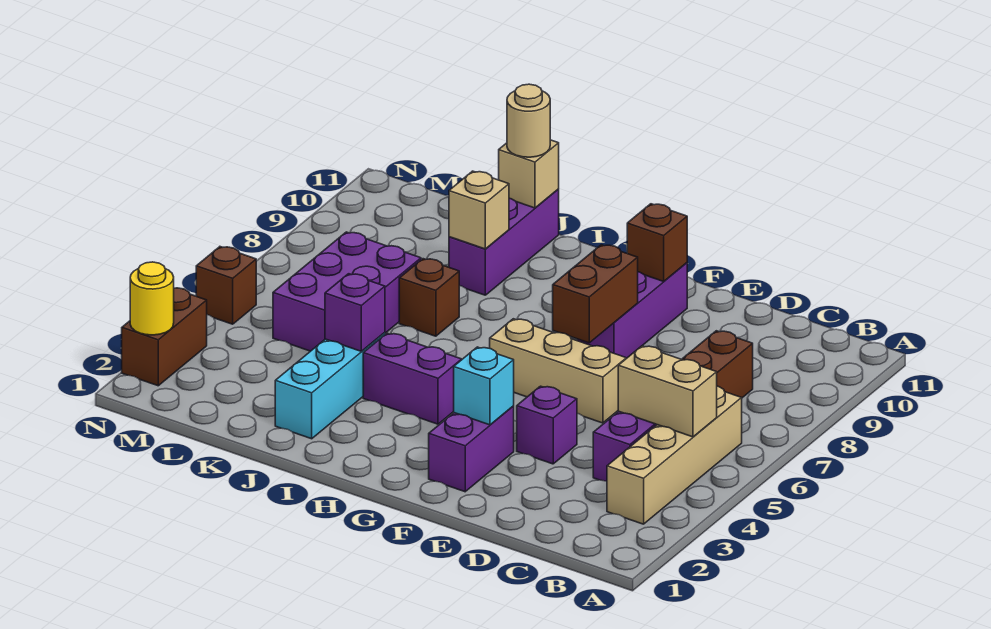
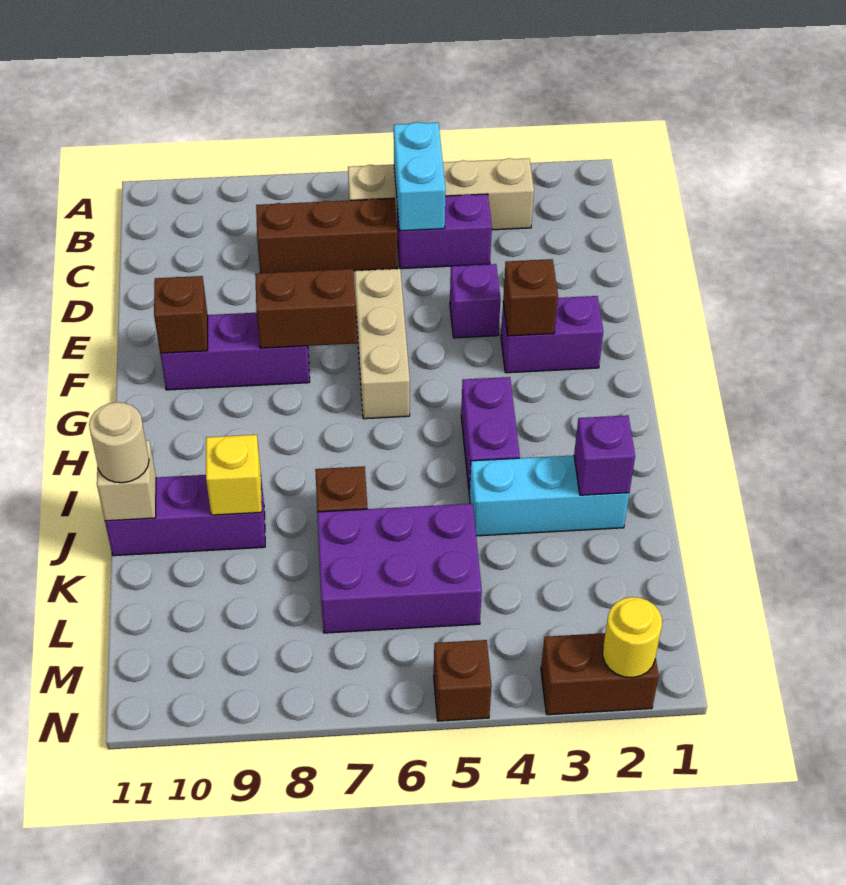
tan 1x2 brick [618,346,717,437] -> cyan 1x2 brick [394,122,446,231]
cyan 1x1 brick [454,347,514,425] -> brown 1x1 brick [503,259,558,336]
purple 1x1 brick [325,274,385,351] -> purple 1x1 brick moved to [574,415,635,495]
tan 1x1 brick [449,171,509,249] -> yellow 1x1 brick [206,435,262,515]

